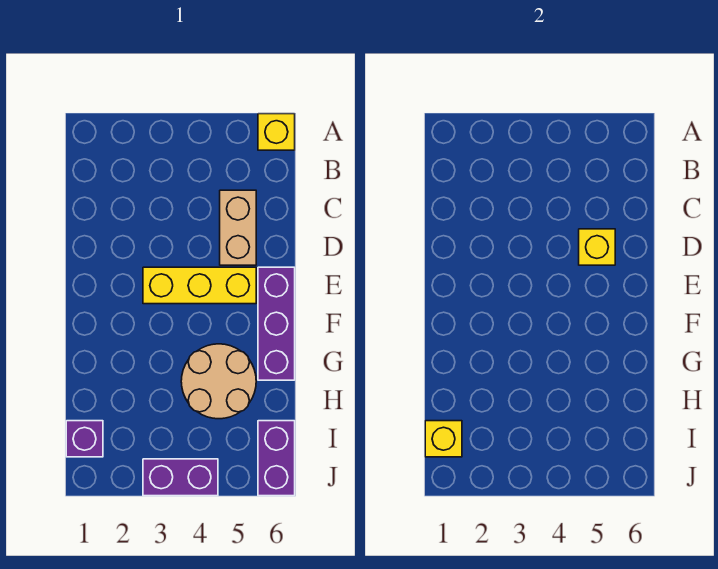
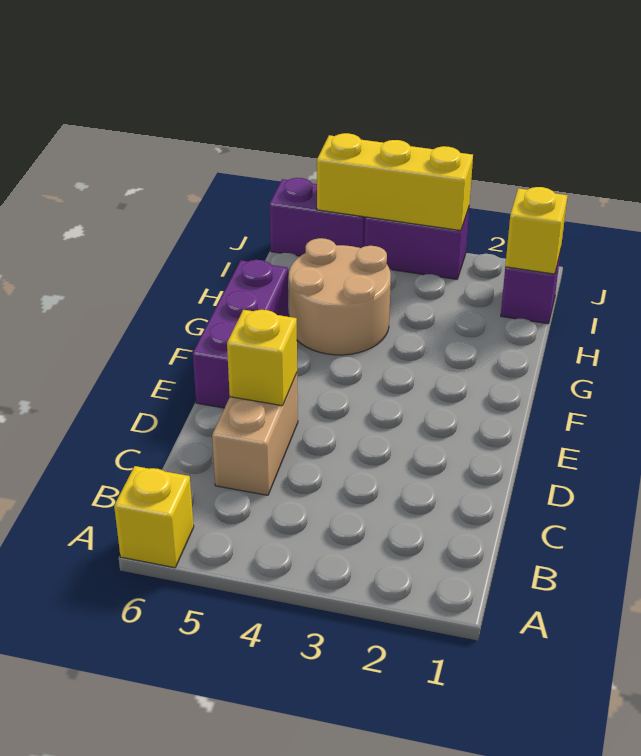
yellow 1x3 brick [143,267,256,304] -> yellow 1x3 brick moved to [317,133,473,231]
purple 1x2 brick [258,421,295,496] -> purple 1x2 brick turned to [270,178,365,256]

